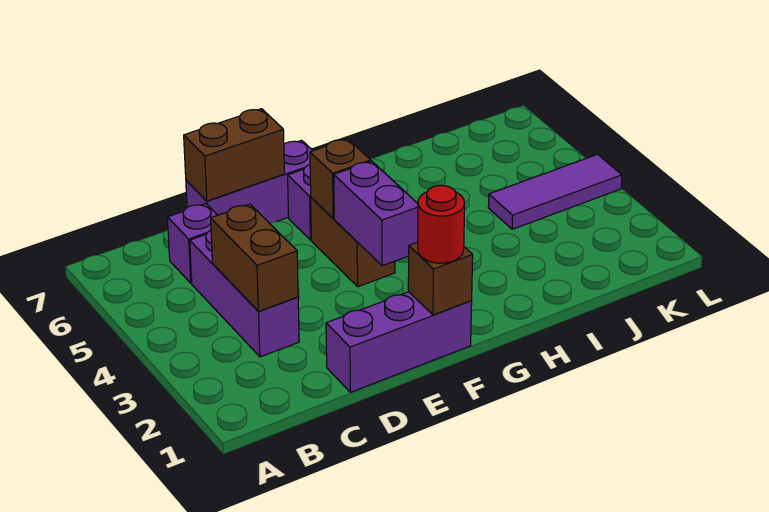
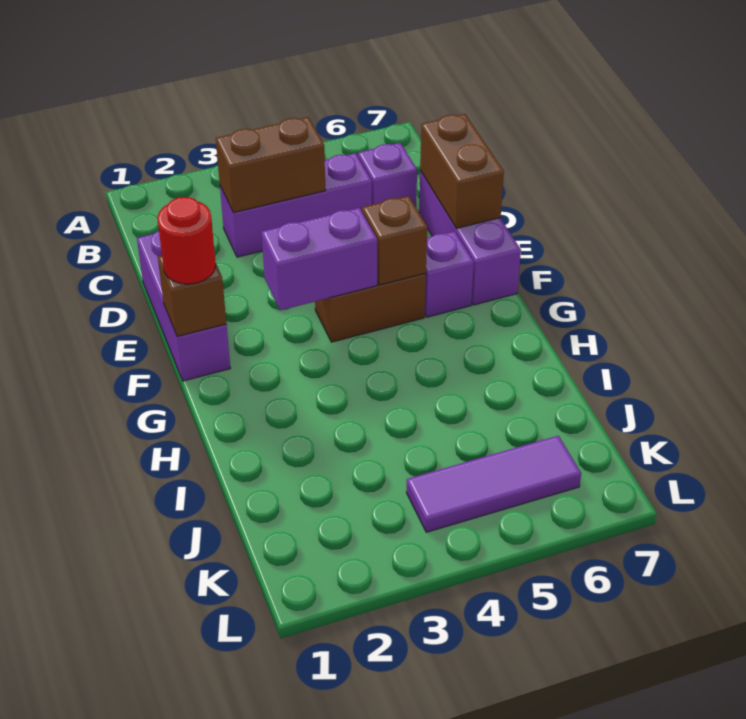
purple 1x3 tile [488,154,622,229] -> purple 1x3 tile turned to [406,436,581,532]

